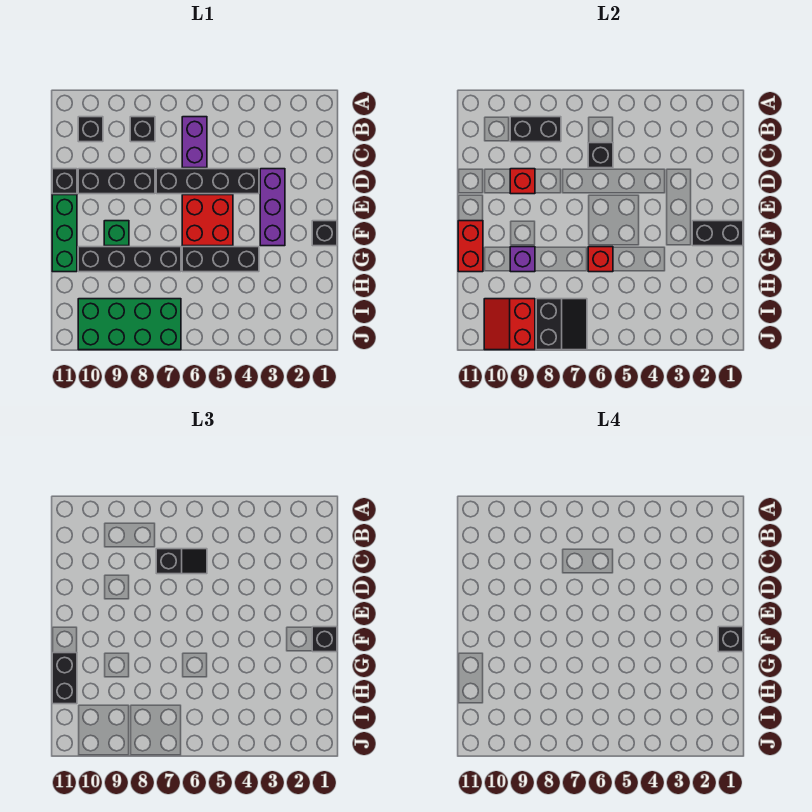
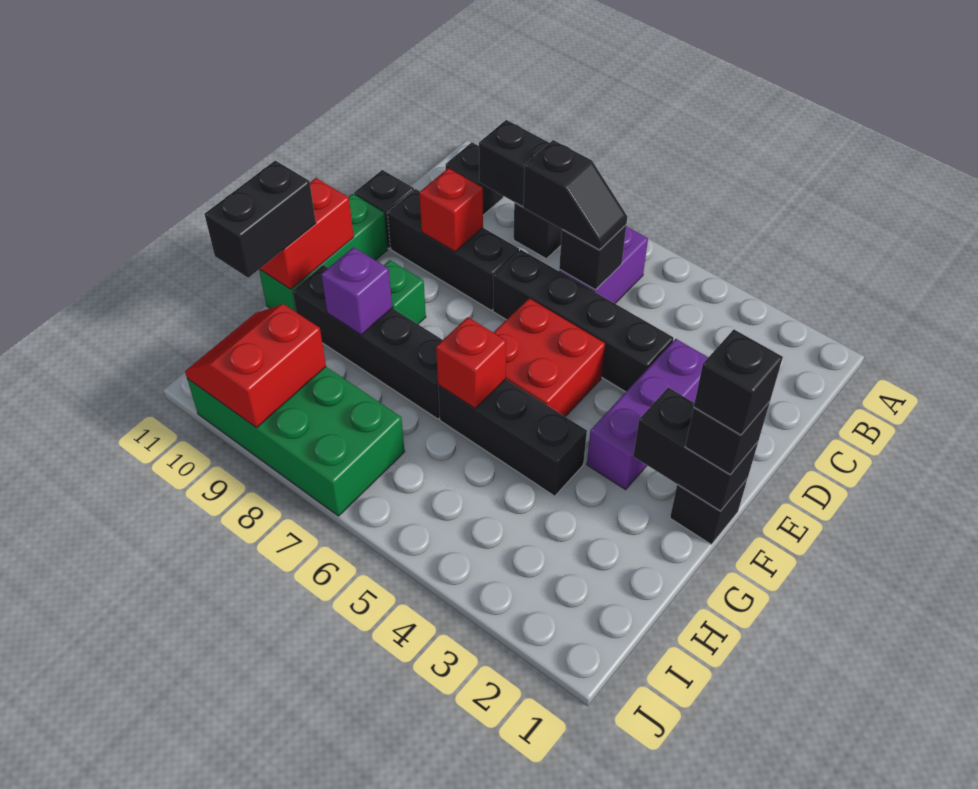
black 2x2 slope [536,299,587,350] -> none

